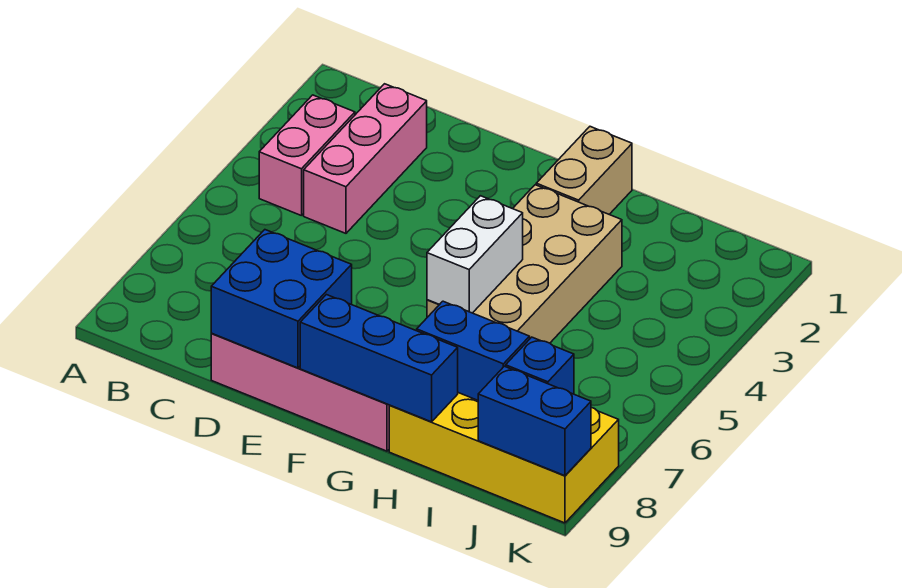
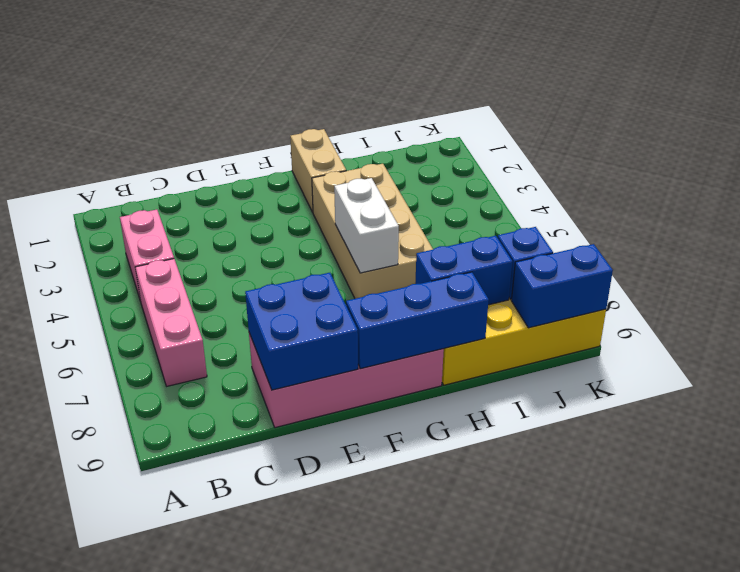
pink 1x3 brick [304,84,427,233] -> pink 1x3 brick moved to [135,259,207,386]

